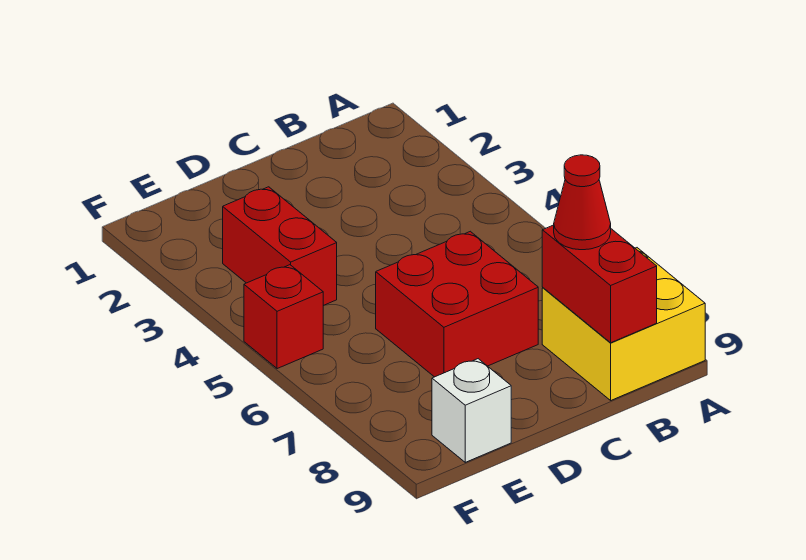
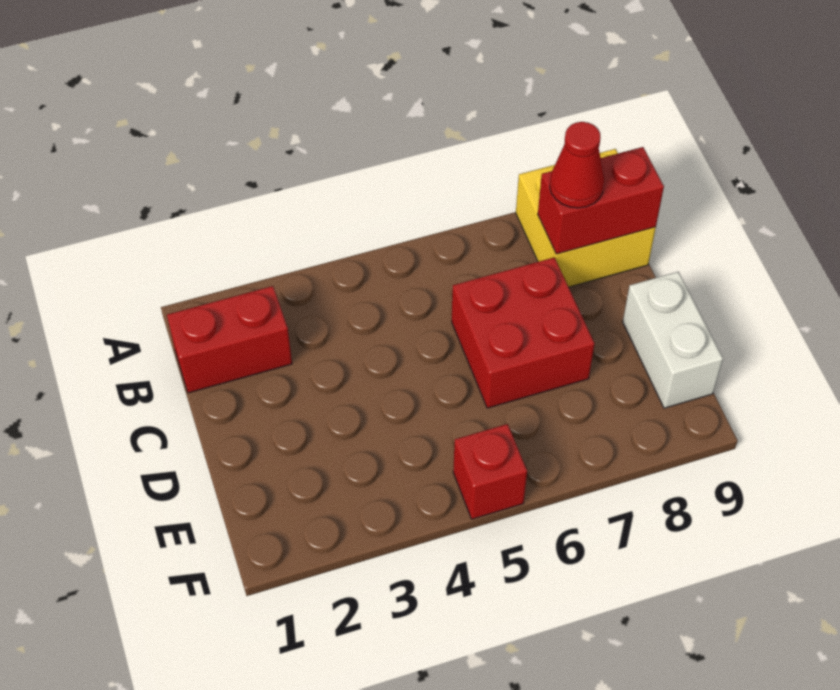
red 1x2 brick [223,187,337,306] -> red 1x2 brick moved to [167,286,292,393]
white 1x1 brick [432,359,511,462] -> white 1x2 brick [623,272,723,408]

